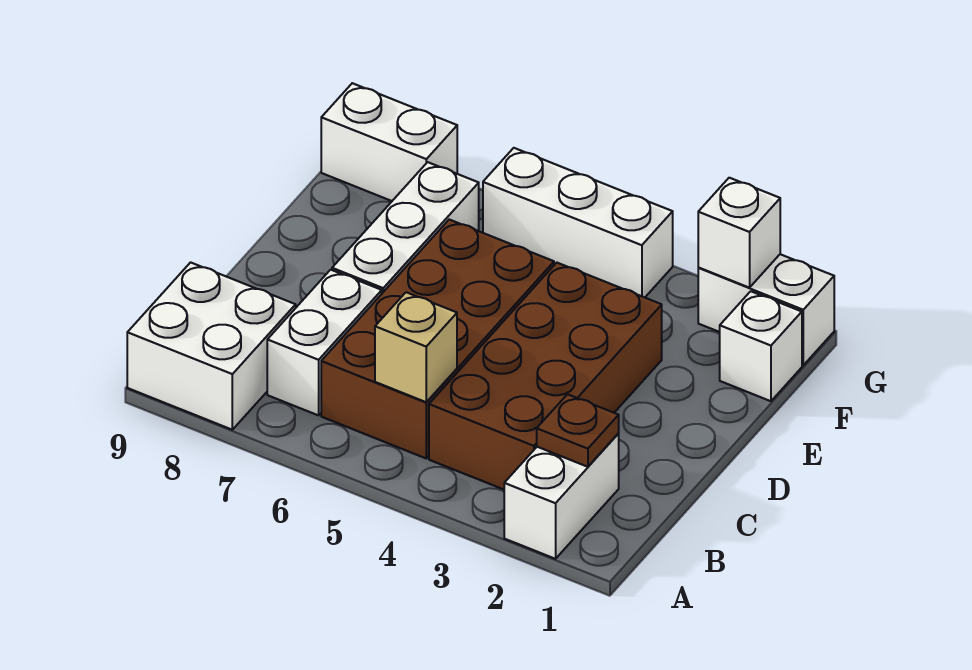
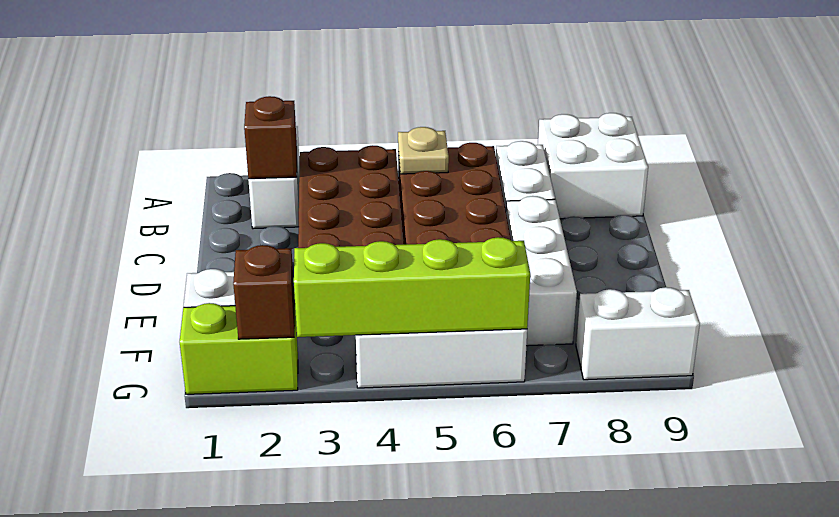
brown 1x1 plate [537,394,619,467] -> brown 1x1 brick [244,96,297,179]
tan 1x1 brick [375,292,457,402] -> tan 1x1 plate [398,127,449,174]
white 1x2 brick [698,254,834,365] -> lime 1x2 brick [180,303,298,394]
white 1x1 brick [698,178,780,288] -> brown 1x1 brick [233,245,295,339]
none -> lime 1x4 brick [294,237,530,337]

